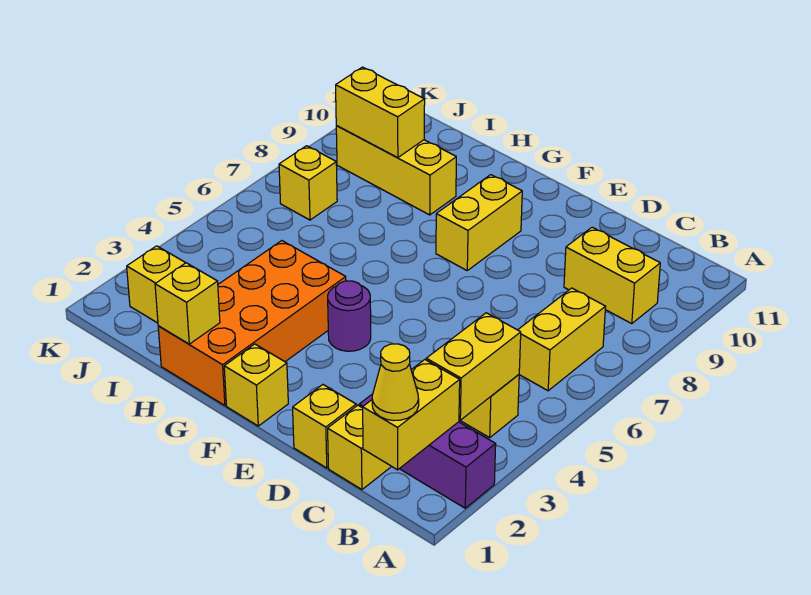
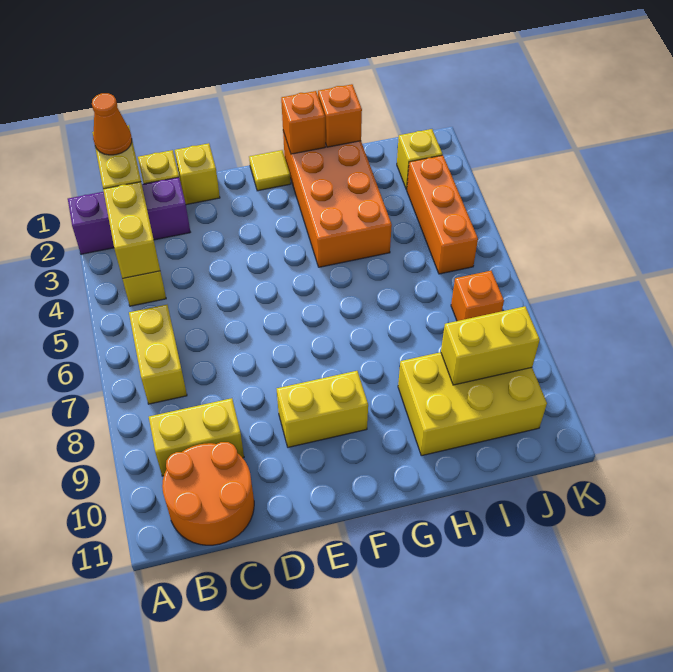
yellow 1x1 cone [372,344,419,421] -> orange 1x1 cone [92,93,132,155]
none -> orange 2x2 round brick [162,442,254,545]
yellow 1x1 brick [224,344,288,426] -> yellow 1x1 tile [249,150,291,191]
purple 1x1 round brick [328,281,371,351] -> none
yellow 1x2 brick [436,175,522,270] -> yellow 1x2 brick turned to [277,371,368,447]
none -> orange 1x1 brick [281,91,325,154]
yellow 1x1 brick [155,263,220,344] -> orange 1x1 brick [318,84,362,147]
yellow 1x3 brick [336,126,456,215] -> yellow 2x3 brick [398,352,547,456]
none -> orange 1x3 brick [407,155,478,274]
yellow 1x1 brick [279,146,337,220] -> orange 1x1 brick [451,271,504,321]

